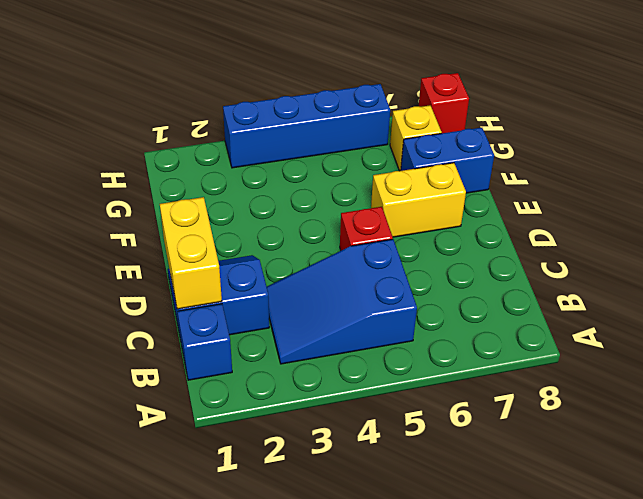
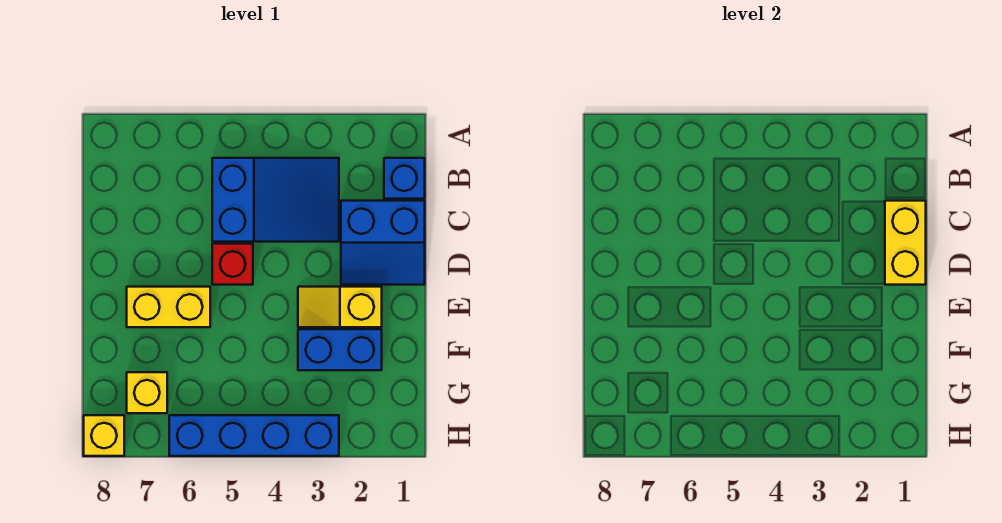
none -> yellow 1x2 slope [298,287,382,327]
blue 1x2 brick [401,128,494,193] -> blue 1x2 brick moved to [298,329,382,370]
red 1x1 brick [419,73,469,133] -> yellow 1x1 brick [84,415,124,456]

